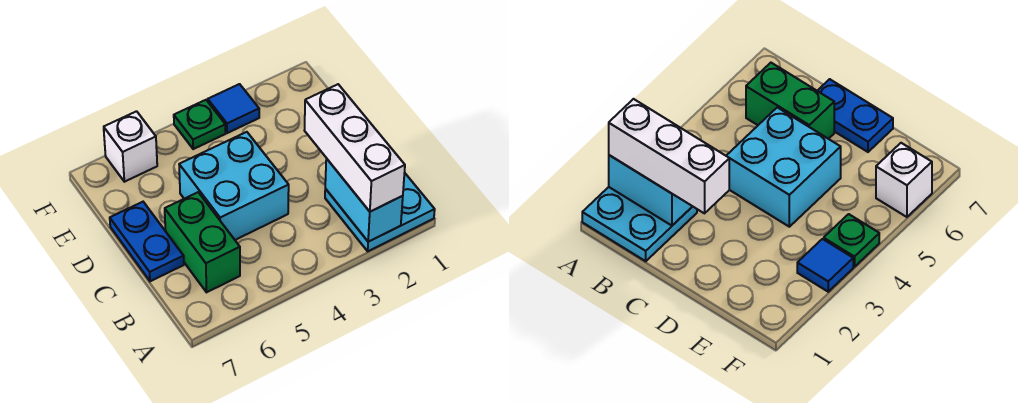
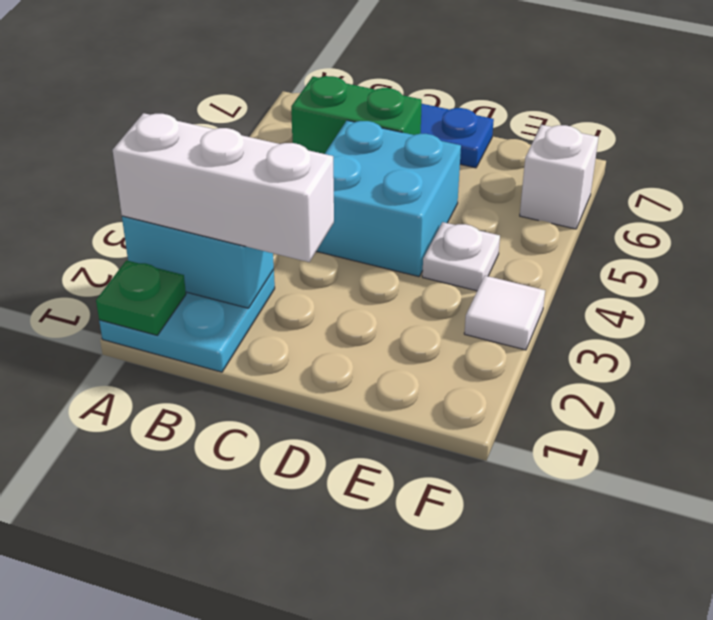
none -> white 1x1 plate [422,222,500,291]
blue 1x1 tile [208,84,259,133] -> white 1x1 tile [464,276,545,350]
green 1x1 plate [174,100,226,149] -> green 1x1 plate moved to [96,260,186,335]

